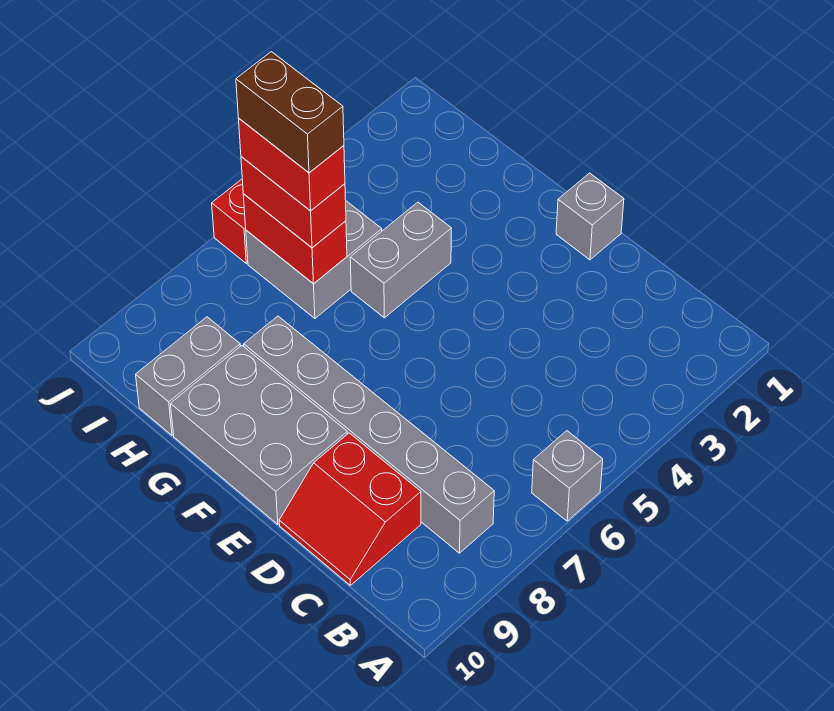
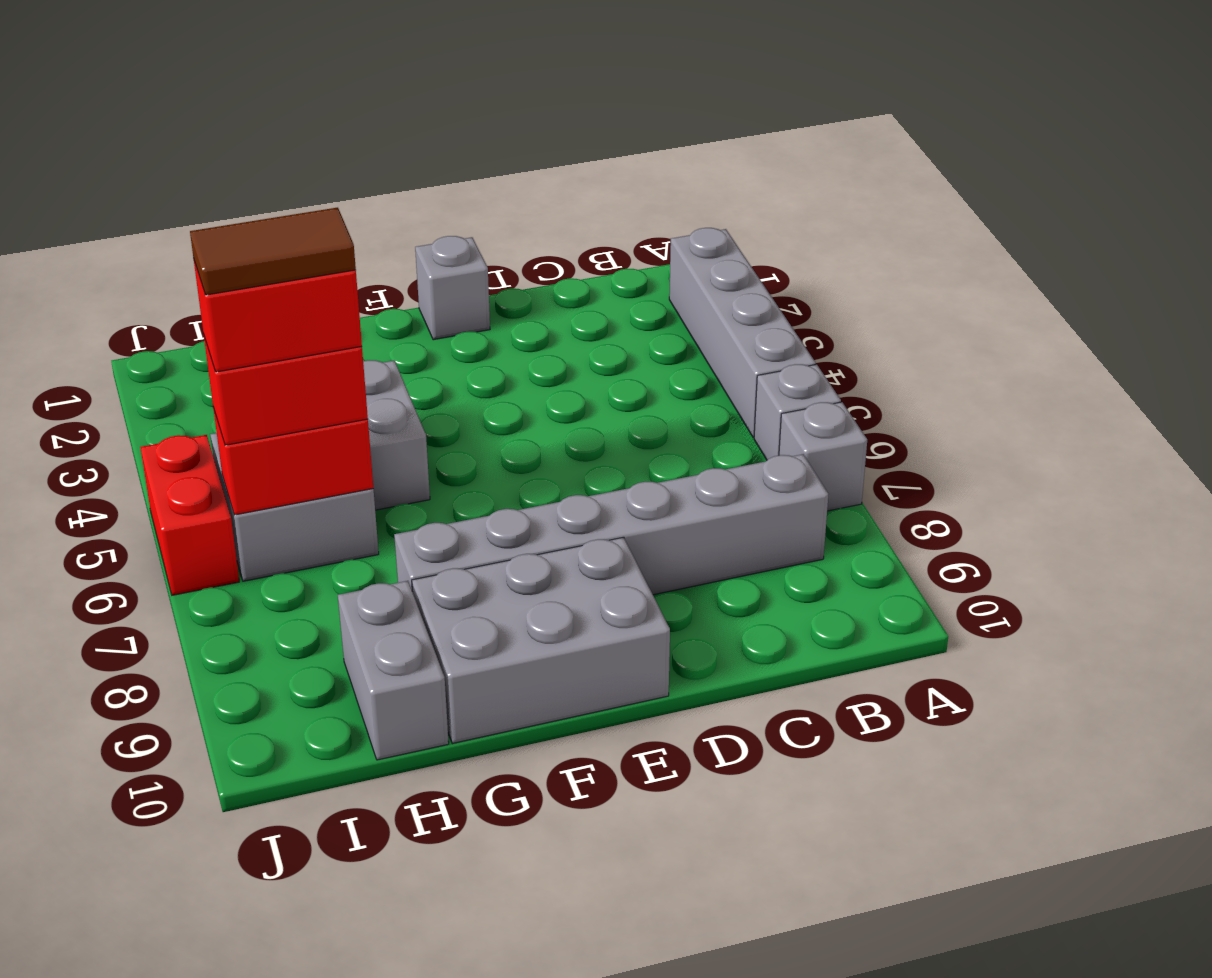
none -> grey 1x4 brick [669,228,816,437]
none -> grey 1x1 brick [779,402,867,511]
red 2x2 slope [279,433,421,585] -> none
brown 1x2 brick [236,52,344,173] -> brown 1x2 tile [190,208,356,295]

